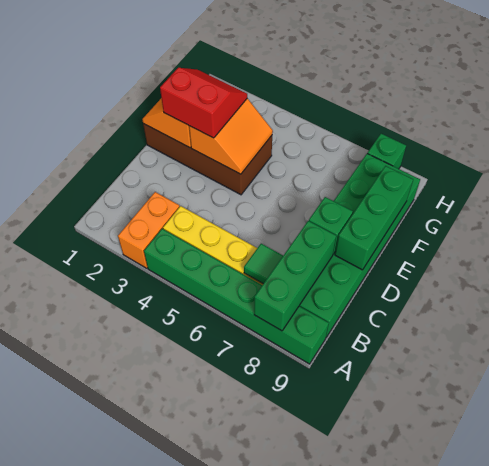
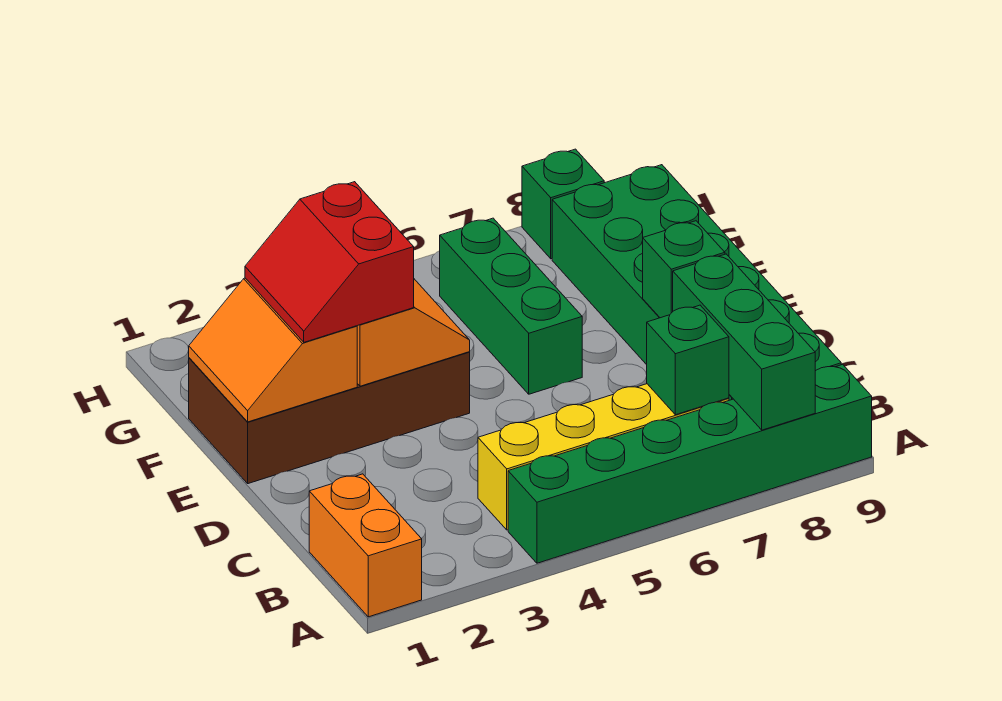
orange 1x2 brick [118,192,180,268] -> orange 1x2 brick moved to [309,474,422,617]
green 1x1 tile [244,244,283,284] -> green 1x1 brick [647,305,729,415]
green 1x3 brick [335,166,413,270] -> green 1x3 brick moved to [440,218,582,394]
red 2x2 slope [160,68,247,138] -> red 2x2 slope turned to [245,182,414,342]

